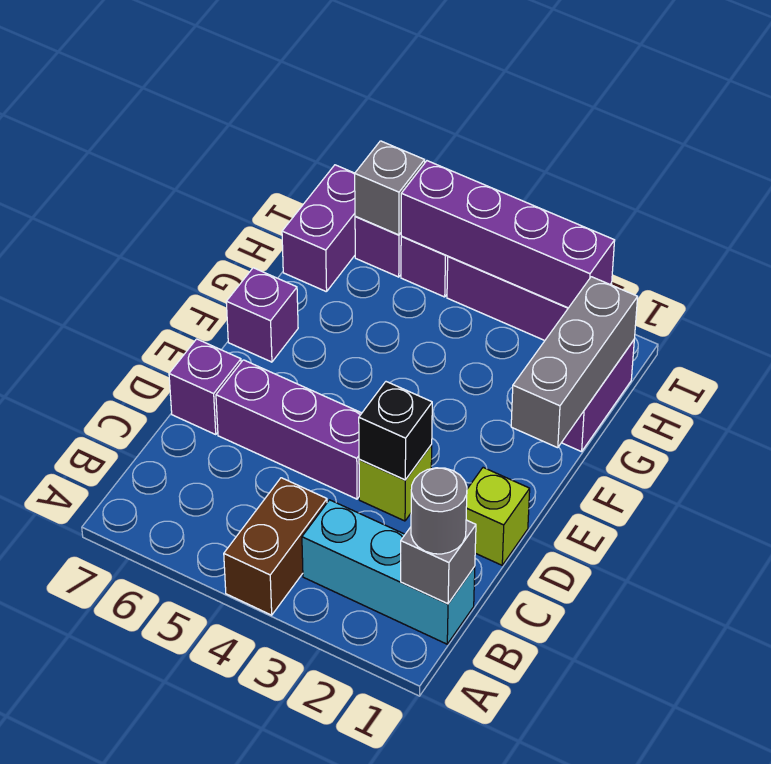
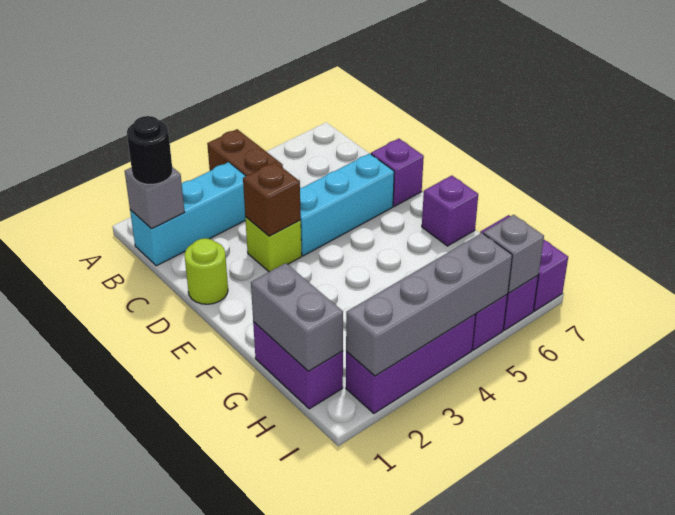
grey 1x1 round brick [411,468,467,554] -> black 1x1 round brick [127,116,173,184]
lime 1x1 brick [466,468,530,565] -> lime 1x1 round brick [184,238,228,304]
black 1x1 brick [359,382,432,480] -> brown 1x1 brick [243,162,301,236]
purple 1x3 brick [216,360,362,499] -> cyan 1x3 brick [300,153,394,256]
grey 1x3 brick [511,277,638,448] -> grey 1x2 brick [251,263,343,371]
purple 1x4 brick [401,161,615,308] -> grey 1x4 brick [346,233,512,376]

